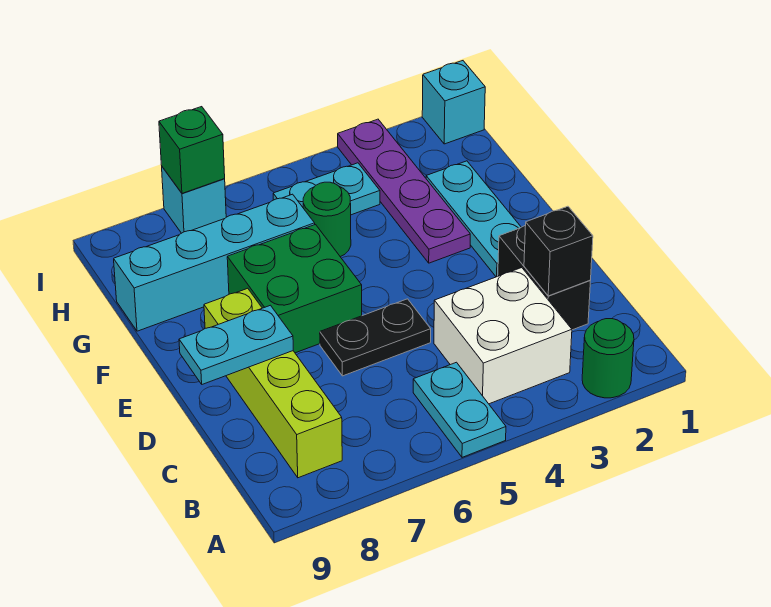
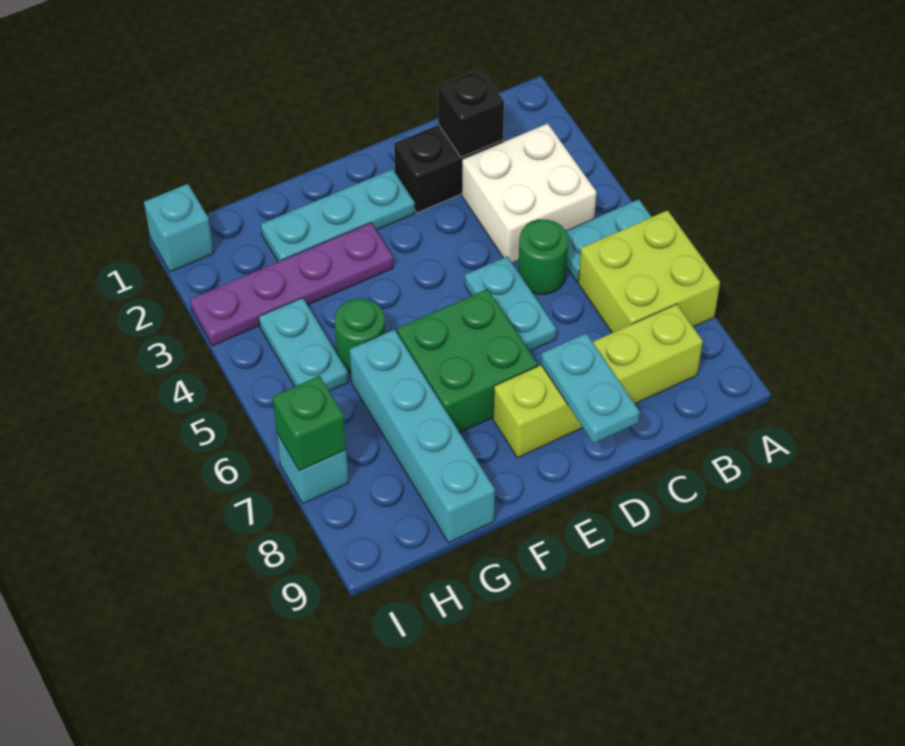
green 1x1 round brick [582,319,634,398] -> green 1x1 round brick moved to [518,220,568,294]
none -> lime 2x2 brick [578,210,720,333]
black 1x2 plate [320,299,431,376] -> cyan 1x2 plate [465,256,556,351]

